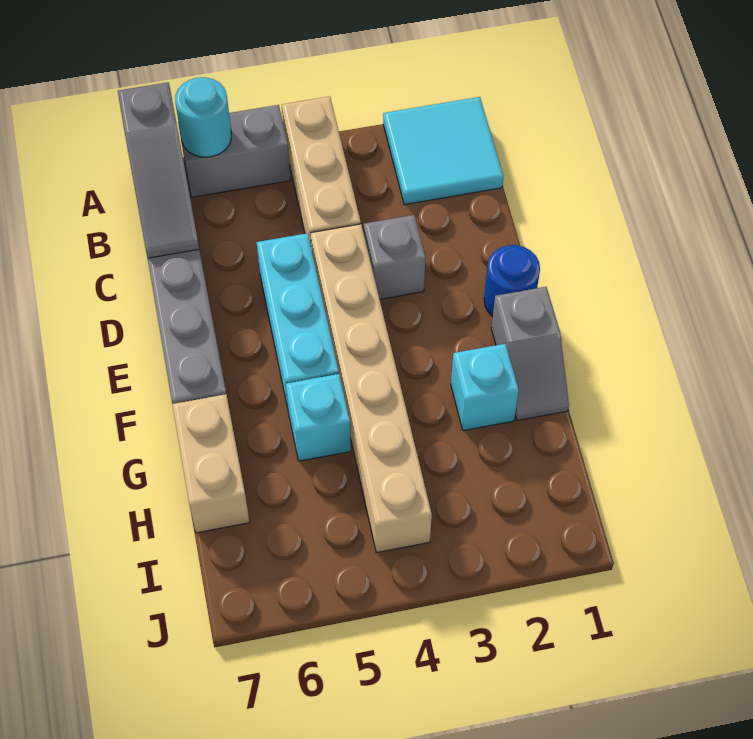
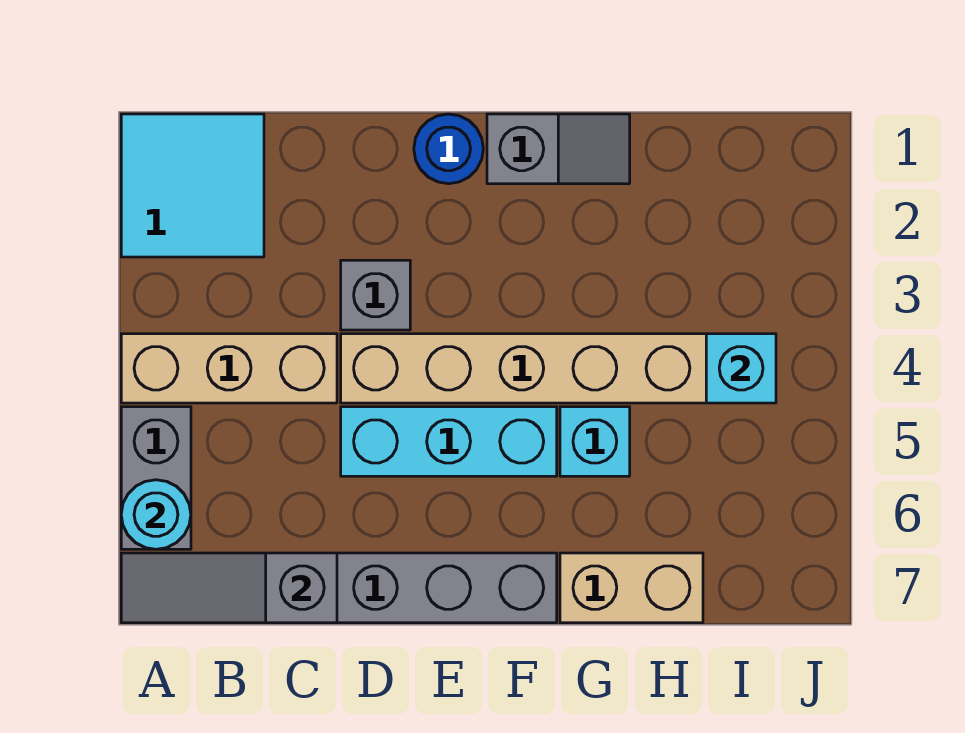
grey 1x3 slope [118,82,199,258] -> grey 1x3 slope turned to [121,553,337,623]
cyan 1x1 brick [451,344,519,431] -> cyan 1x1 brick moved to [706,334,776,403]

